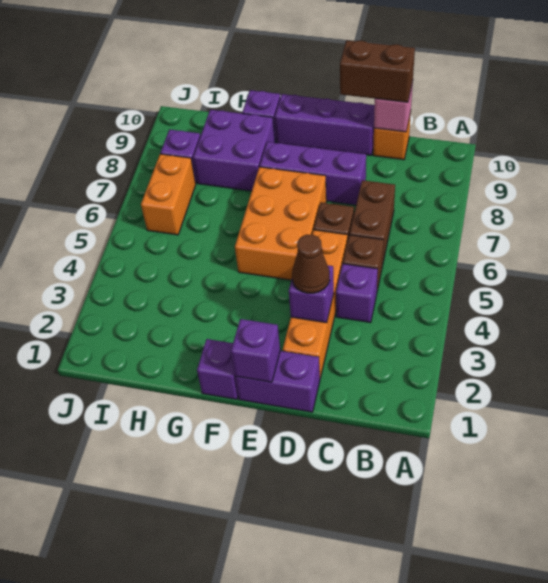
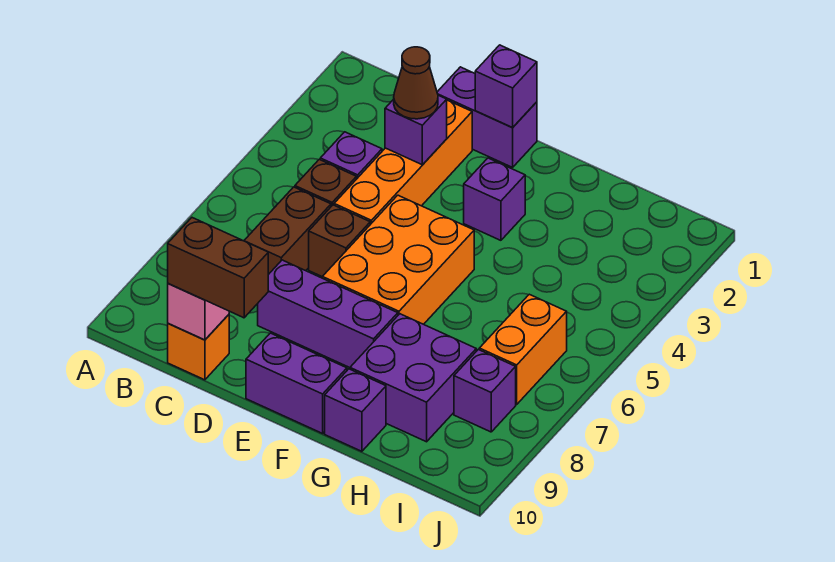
purple 1x3 brick [275,94,375,155] -> purple 1x2 brick [246,333,347,433]
purple 1x1 brick [197,339,238,399] -> purple 1x1 brick moved to [464,158,525,240]

